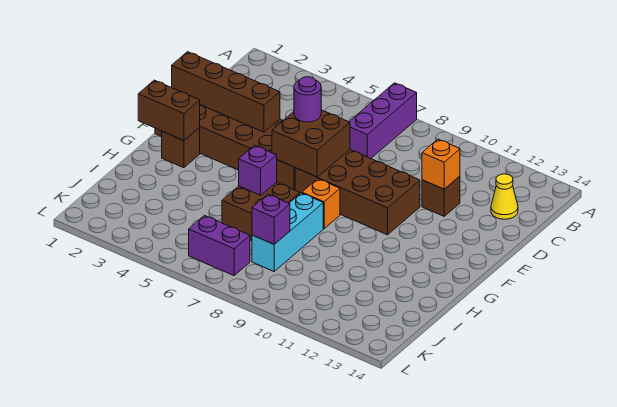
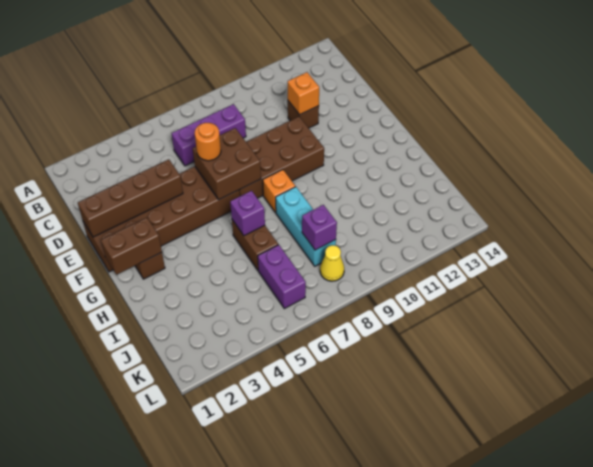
purple 1x3 brick [349,83,417,159] -> purple 1x3 brick turned to [172,104,246,166]
yellow 1x1 cone [491,174,518,219] -> yellow 1x1 cone moved to [320,245,344,281]
purple 1x1 round brick [294,77,321,122] -> orange 1x1 round brick [195,123,221,161]
brown 2x2 brick [222,182,300,240] -> brown 1x2 brick [232,220,278,270]
purple 1x2 brick [189,216,250,276] -> purple 1x2 brick turned to [258,245,306,309]

